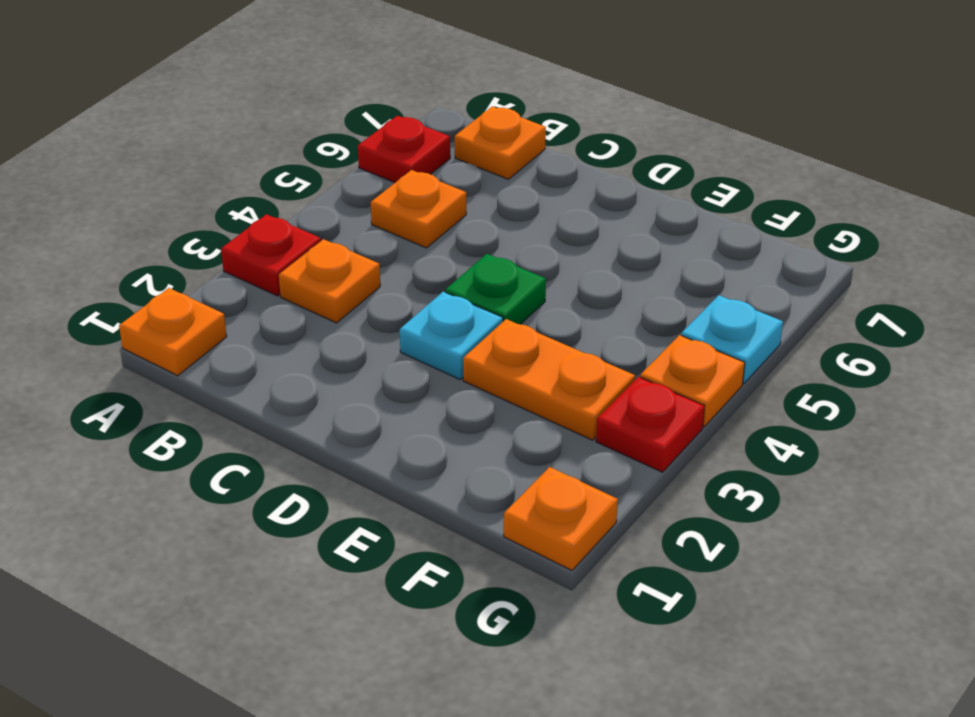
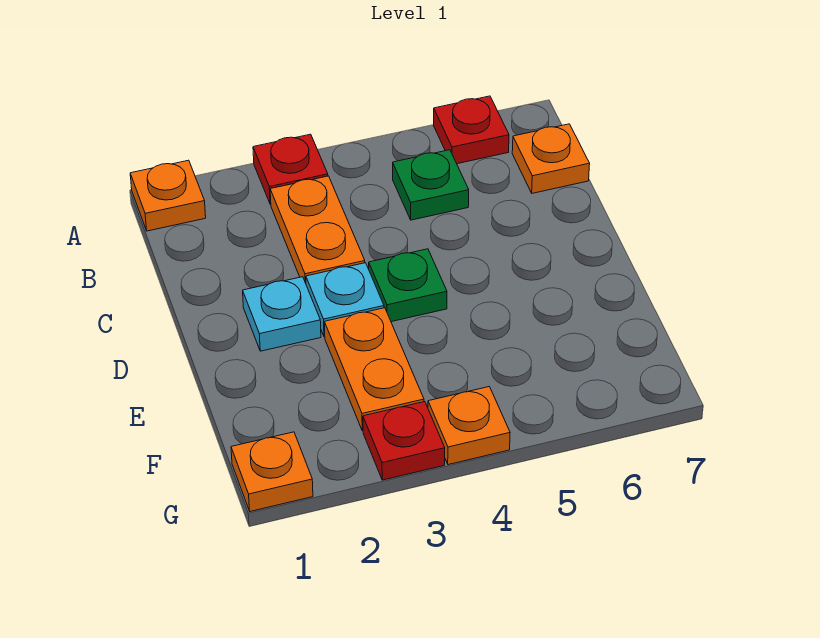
orange 1x1 plate [279,239,380,323] -> orange 1x2 plate [270,176,365,283]
orange 1x1 plate [371,170,466,248] -> green 1x1 plate [393,150,469,220]
cyan 1x1 plate [681,295,783,383] -> cyan 1x1 plate moved to [243,277,321,351]

